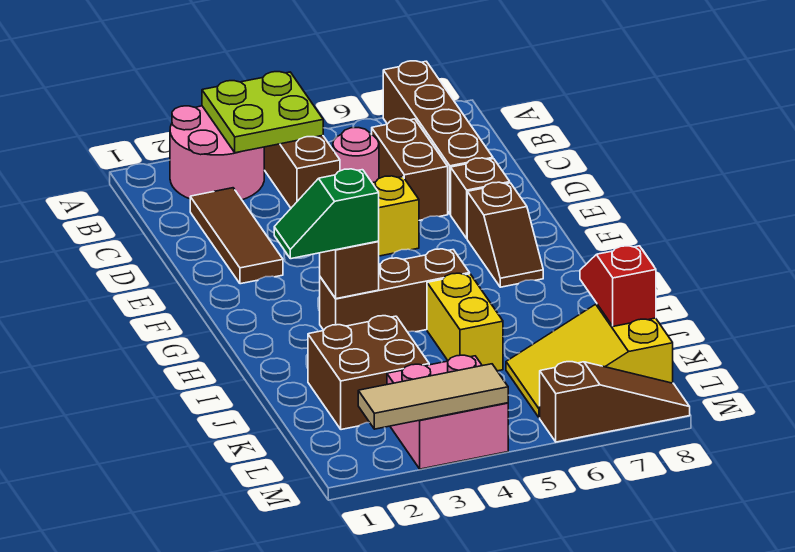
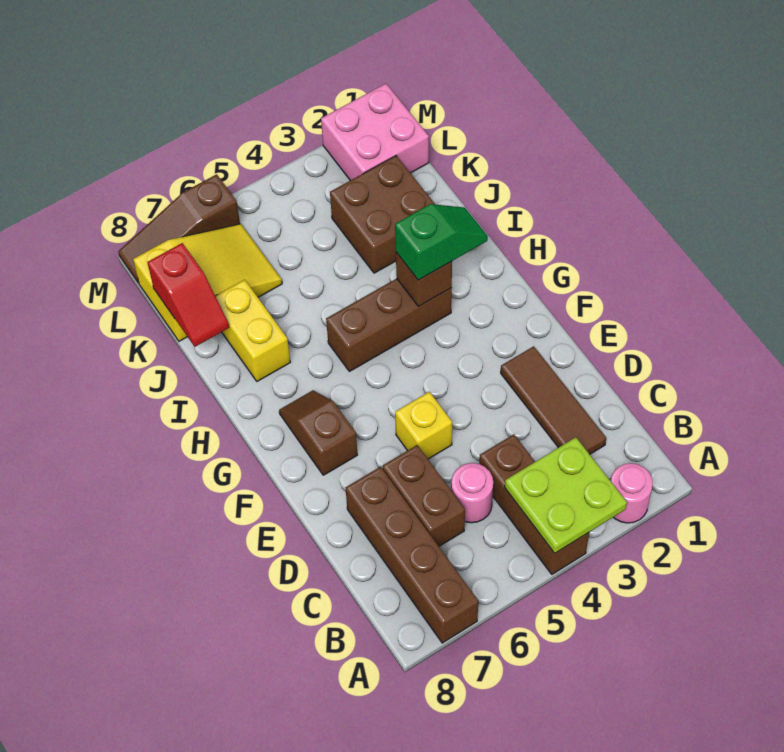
pink 2x2 round brick [170,106,264,200] -> pink 1x1 round brick [611,463,653,523]
brown 1x1 brick [451,158,510,238] -> none
yellow 1x2 brick [427,273,503,371] -> yellow 1x2 brick moved to [215,280,290,381]
pink 2x2 brick [387,355,508,469] -> pink 2x2 brick moved to [321,84,429,180]
tan 1x3 tile [358,364,508,429] -> none

